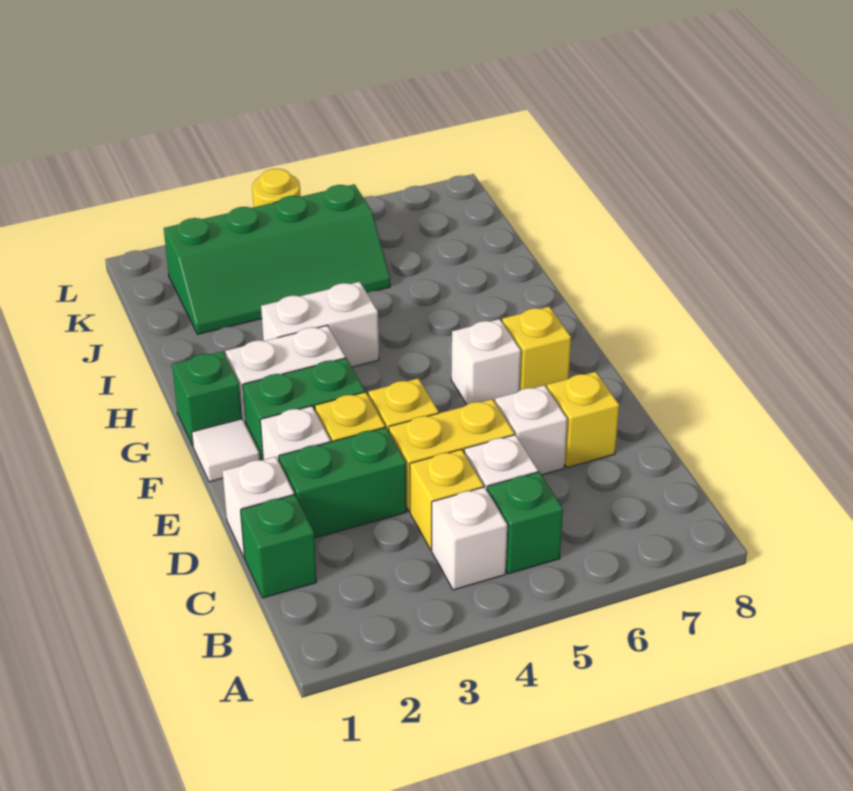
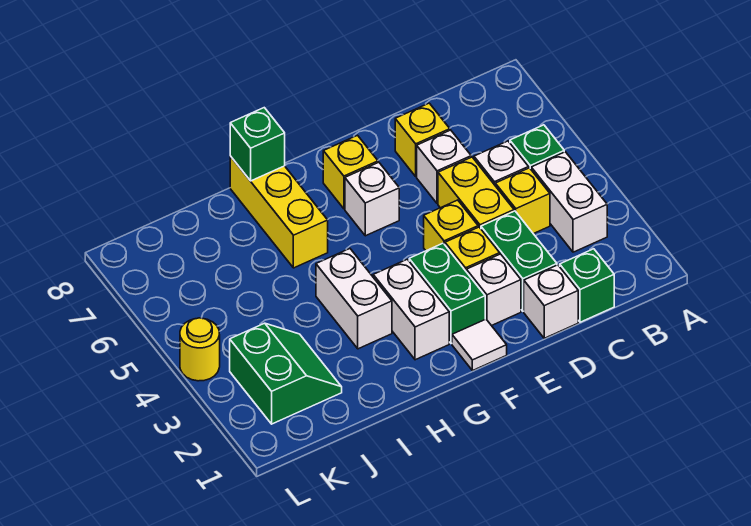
white 1x1 brick [432,487,507,590] -> white 1x2 brick [531,152,607,252]
green 1x1 brick [172,351,242,446] -> green 1x1 brick moved to [230,108,285,181]
none -> yellow 1x3 brick [230,156,328,268]
green 2x4 slope [164,184,390,334] -> green 2x2 slope [230,323,342,424]

